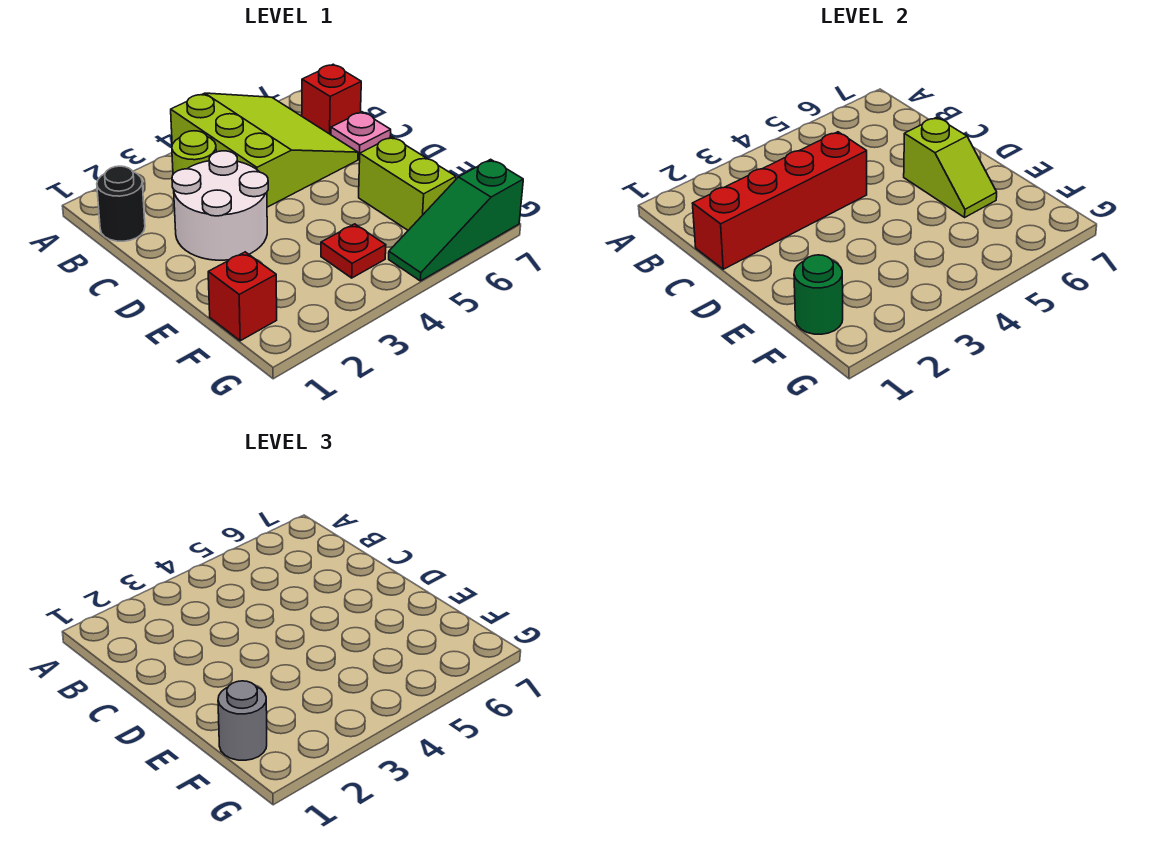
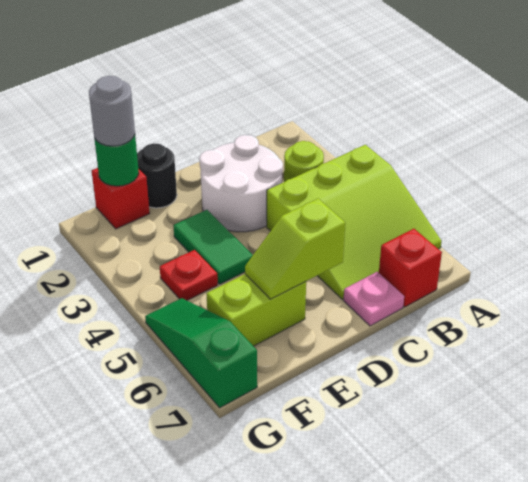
black 1x1 round brick [97,166,145,241] -> black 1x1 round brick moved to [137,143,177,208]
red 1x4 brick [692,132,867,269] -> none
none -> green 1x2 tile [173,210,253,284]

